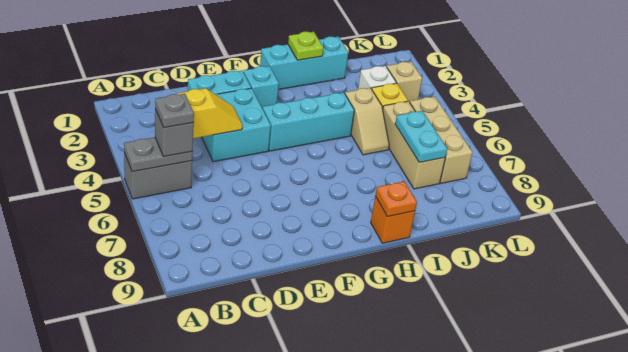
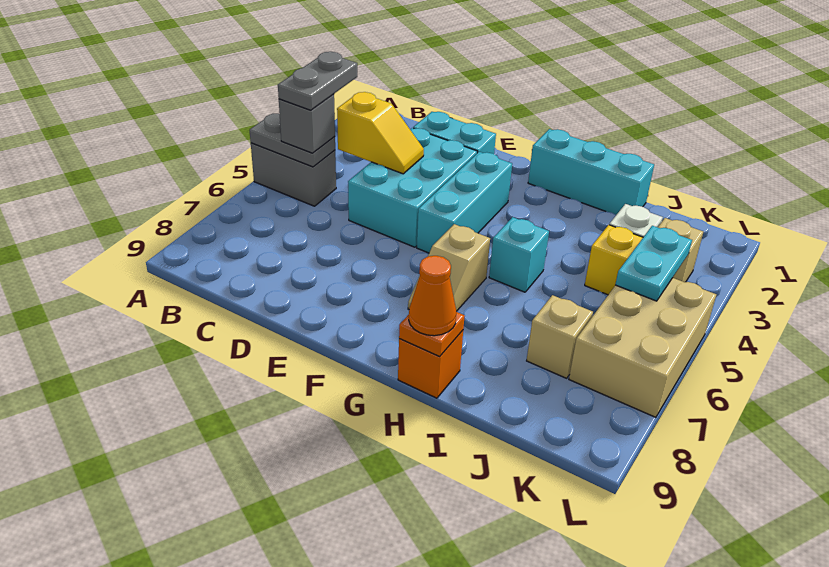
grey 1x1 plate [155,94,194,128] -> grey 1x2 plate [278,52,357,110]
cyan 2x2 brick [202,88,271,162] -> cyan 2x3 brick [348,128,477,247]
cyan 1x1 brick [244,66,279,109] -> cyan 1x1 brick moved to [489,217,549,292]
cyan 1x3 brick [263,92,354,151] -> cyan 1x3 brick turned to [417,152,512,253]
lime 1x1 plate [288,32,323,60] -> none
none -> orange 1x1 cone [409,256,456,336]
tan 1x2 slope [345,88,389,155] -> tan 1x2 slope moved to [408,224,490,311]
tan 1x3 brick [383,101,445,189] -> tan 1x1 brick [527,295,593,378]
cyan 1x2 plate [395,111,447,162] -> cyan 1x2 plate moved to [615,226,692,301]
tan 1x3 brick [410,97,472,183] -> tan 2x3 brick [569,278,716,417]

